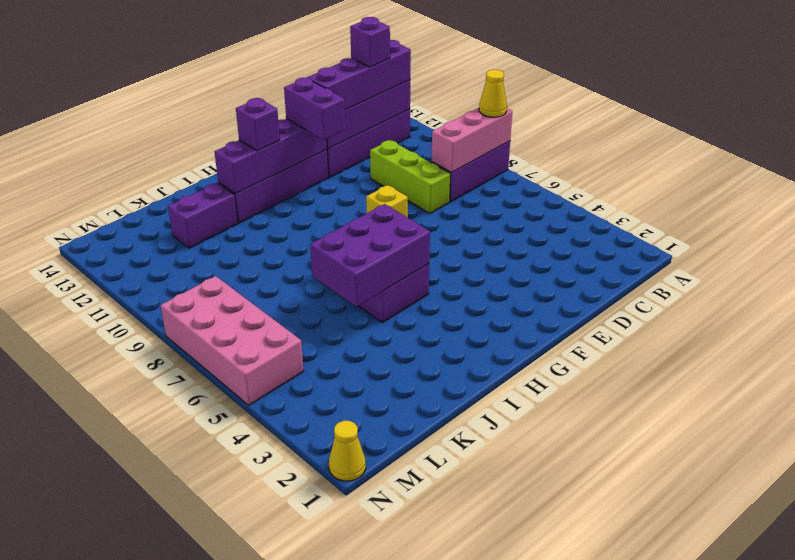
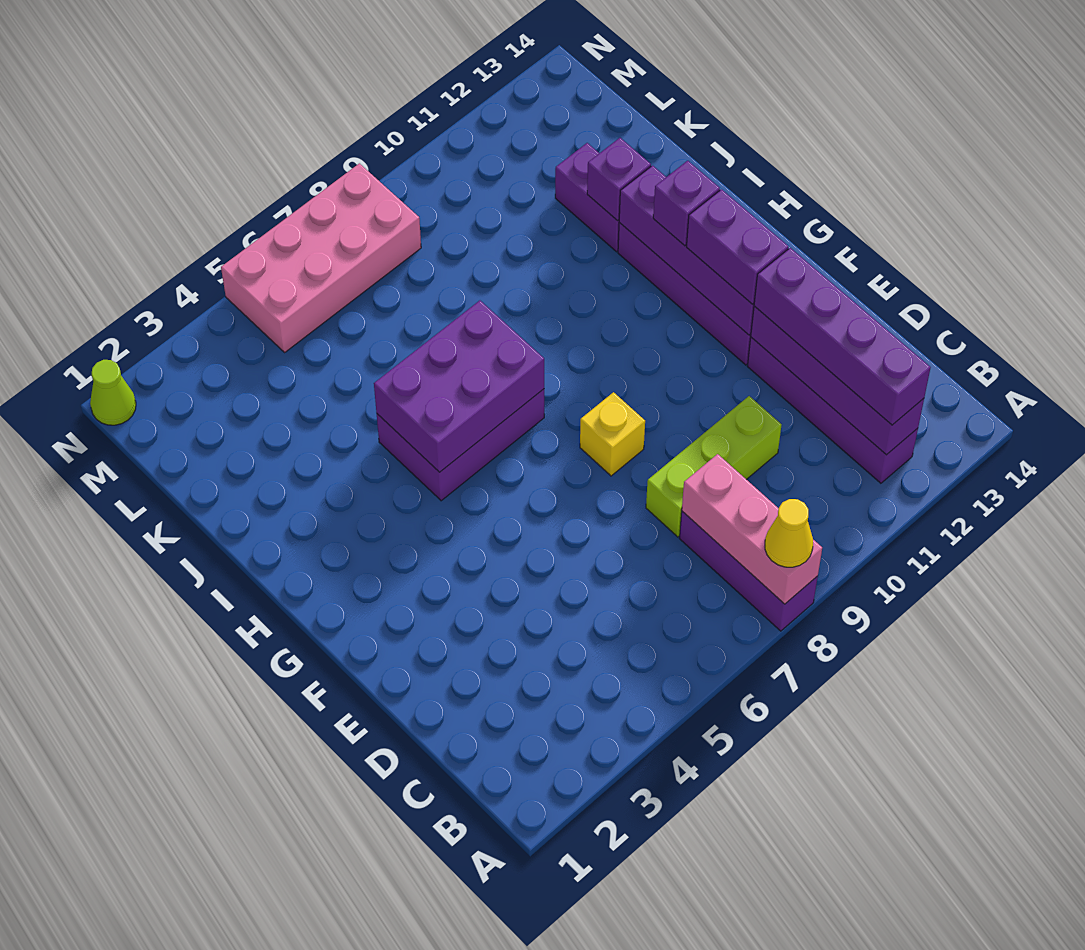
purple 1x1 brick [350,17,390,67] -> purple 1x1 brick moved to [587,138,651,221]
purple 1x2 brick [284,78,345,140] -> purple 1x2 brick turned to [687,189,788,304]
purple 2x3 brick [310,204,430,307] -> purple 2x3 brick turned to [374,301,544,472]
yellow 1x1 cone [329,421,366,481] -> lime 1x1 cone [90,360,136,425]

